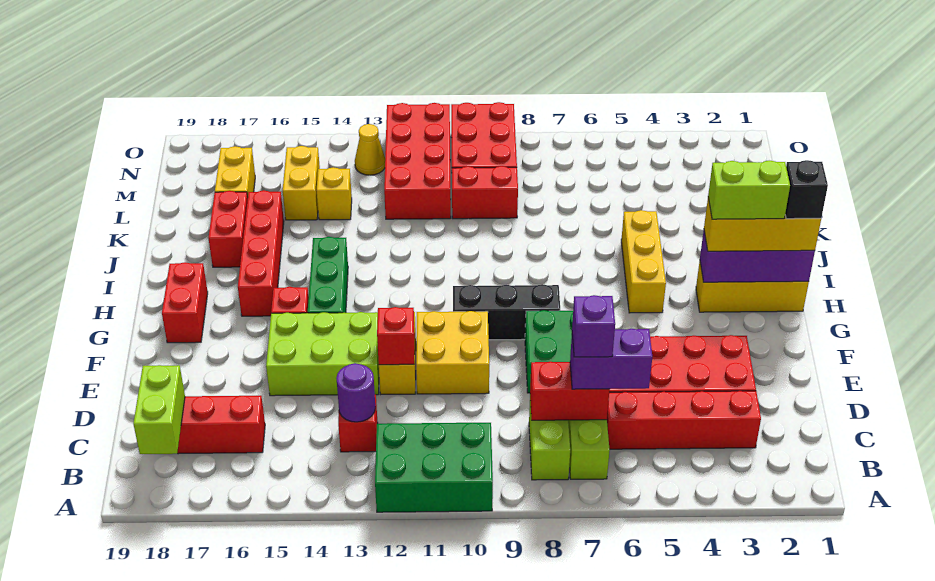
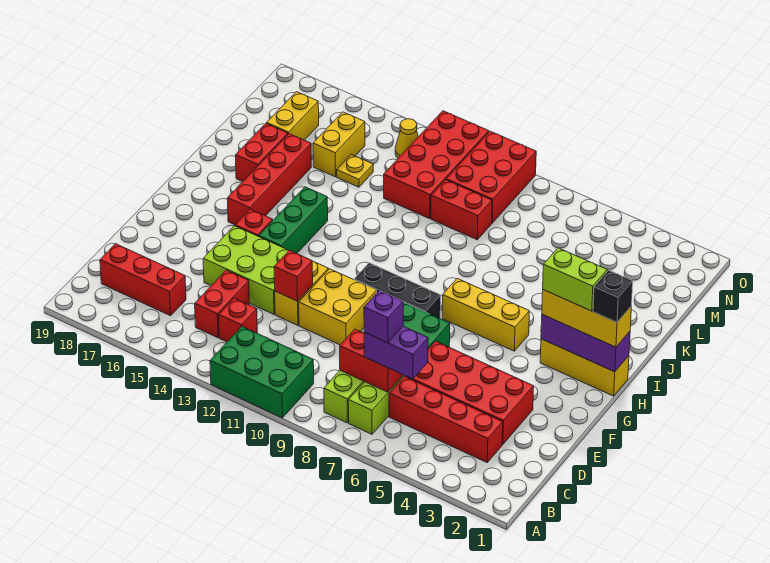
lime 1x2 brick [133,365,185,454] -> none
purple 1x1 round brick [336,363,375,422] -> none
red 1x2 brick [162,262,208,343] -> red 1x2 brick moved to [195,270,249,338]
yellow 1x3 brick [621,210,666,313] -> yellow 1x3 brick turned to [442,278,529,351]
yellow 1x1 brick [317,167,352,220] -> yellow 1x1 plate [337,154,373,187]

